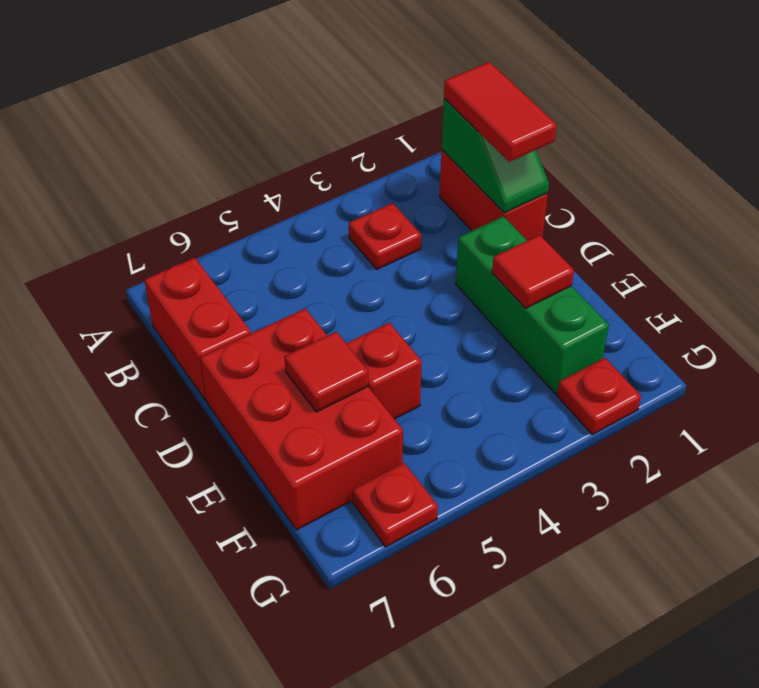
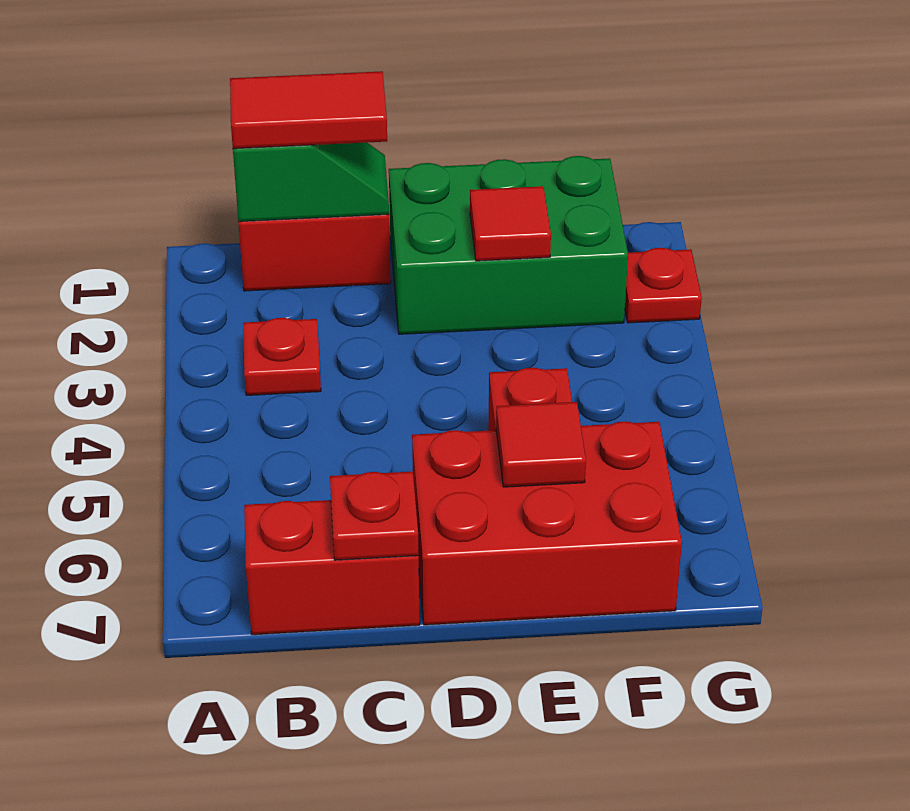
green 1x3 brick [456,216,609,394] -> green 2x3 brick [389,156,628,334]
red 1x1 plate [353,463,438,547] -> red 1x1 plate moved to [330,472,419,560]

